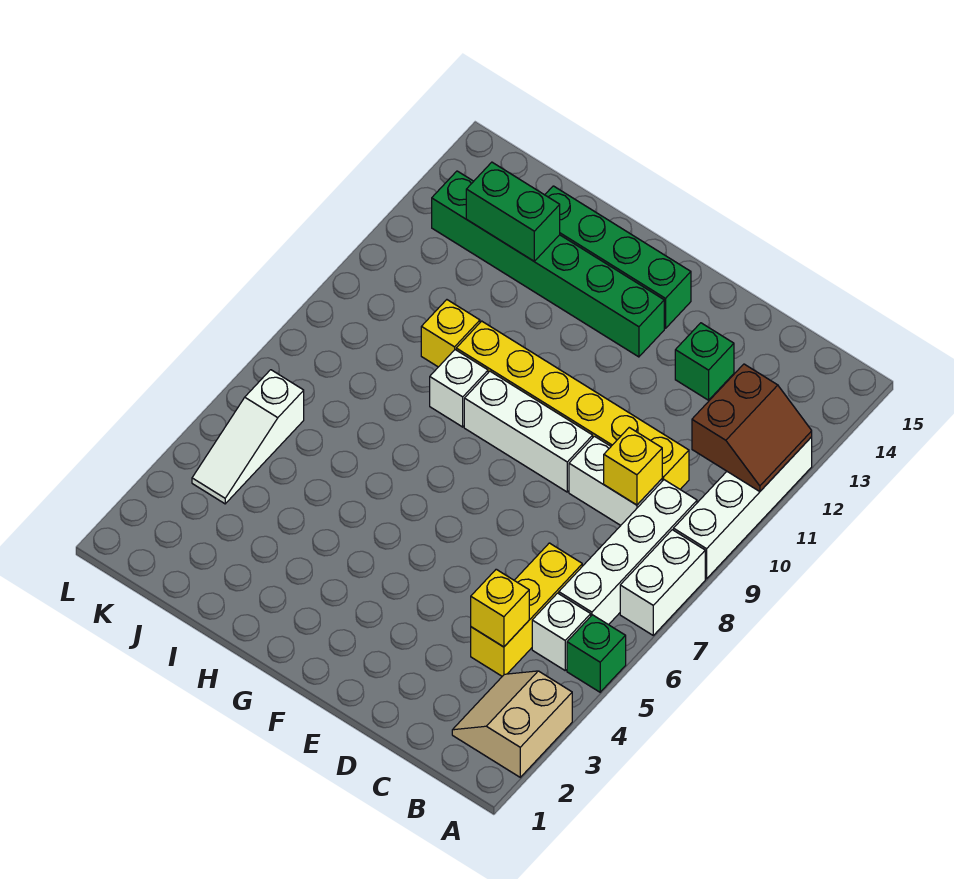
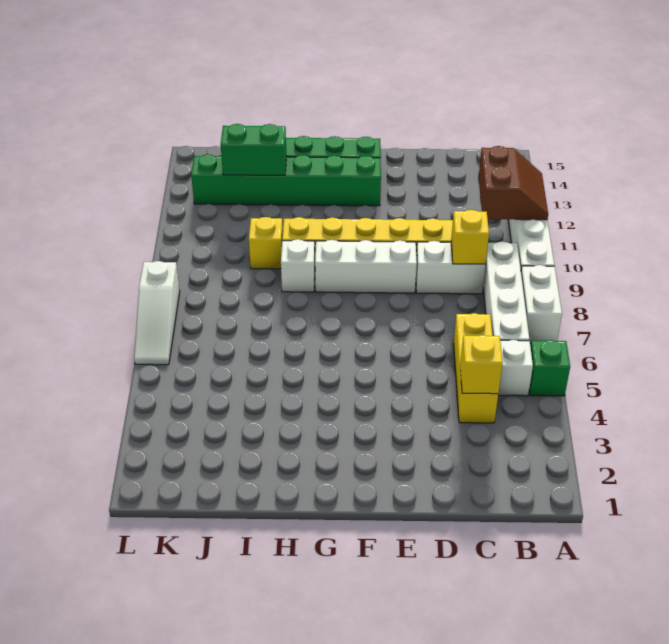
tan 2x2 slope [452,671,572,777] -> none
green 1x1 brick [675,323,734,400] -> none
white 1x3 slope [192,370,304,504] -> white 1x3 slope moved to [134,261,180,365]

